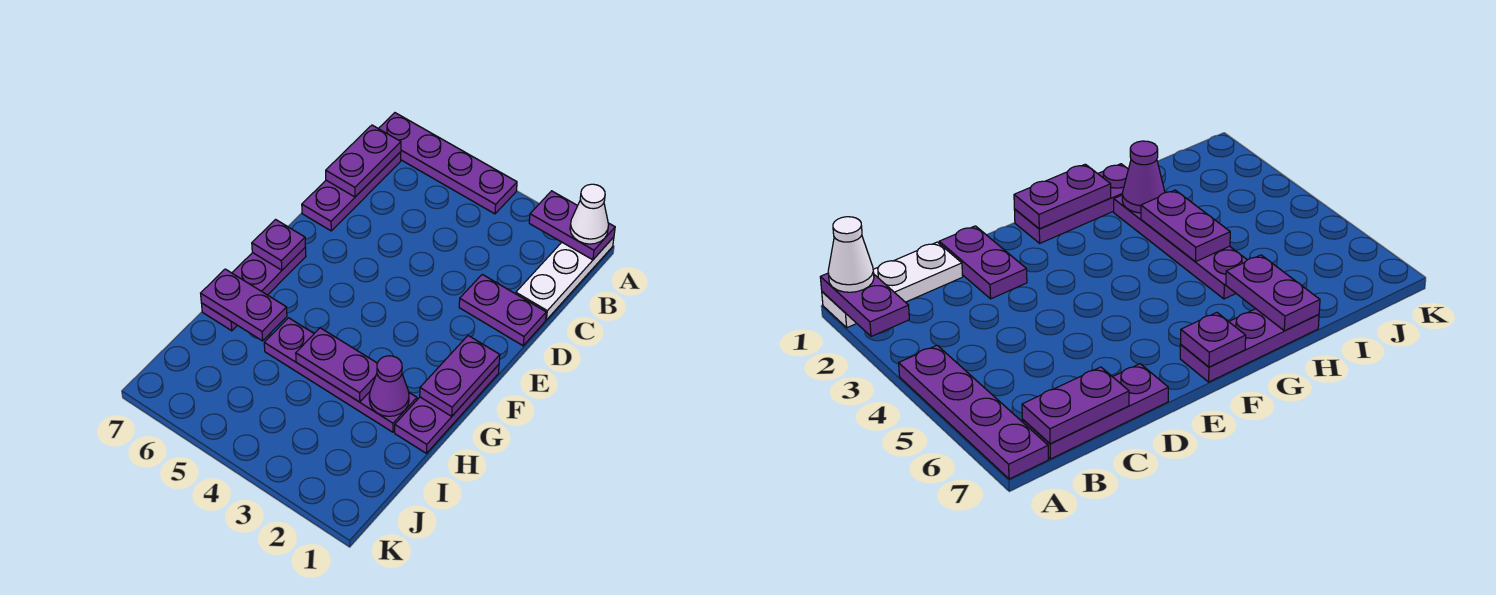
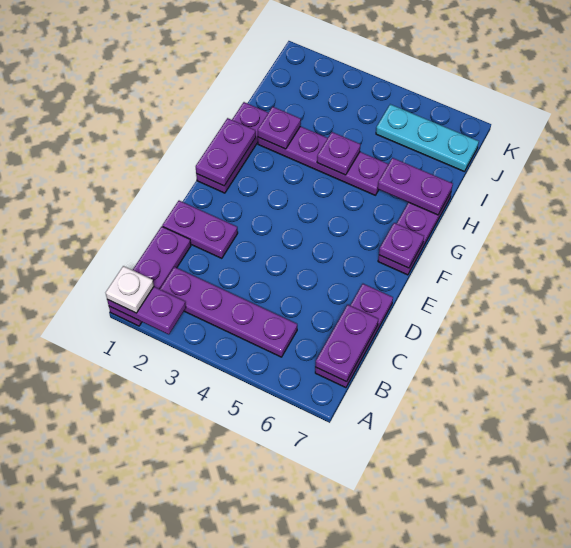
white 1x3 plate [516,237,614,320] -> purple 1x3 plate [109,226,191,326]
white 1x1 cone [570,184,609,244] -> white 1x1 plate [106,266,154,313]
purple 1x4 plate [378,113,517,214] -> purple 1x4 plate moved to [160,267,297,357]
purple 1x1 cone [369,356,409,416] -> purple 1x1 plate [258,107,301,149]
purple 1x2 plate [296,328,377,402] -> purple 1x1 plate [317,132,361,175]
none -> cyan 1x3 plate [376,104,479,172]

